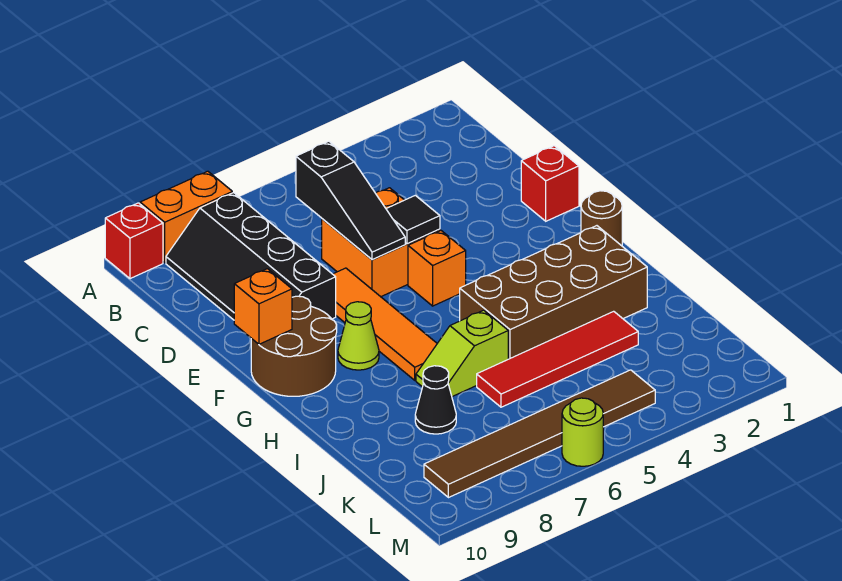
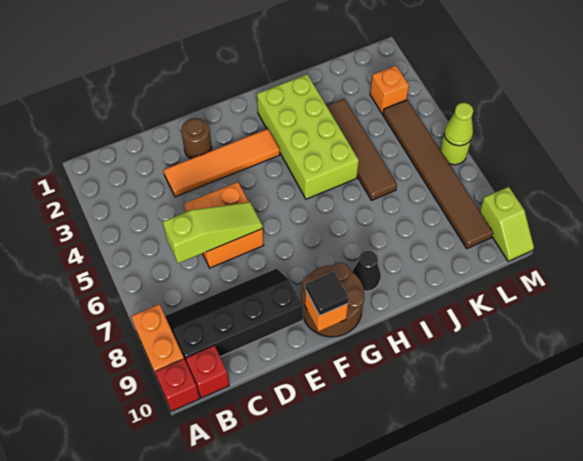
black 2x4 slope [166,193,336,320] -> black 2x4 slope turned to [165,268,303,364]
black 1x3 slope [296,141,405,260] -> lime 1x3 slope [163,202,263,263]
red 1x1 brick [521,146,579,221] -> red 1x1 brick moved to [186,346,229,398]
black 1x1 tile [386,195,440,244] -> black 1x1 tile moved to [306,272,349,315]
orange 1x4 tile [333,268,437,380] -> orange 1x4 tile moved to [164,129,280,197]
orange 1x1 brick [408,231,466,306] -> orange 1x1 brick moved to [370,66,409,114]
brown 1x1 round brick [581,191,622,246] -> brown 1x1 round brick moved to [181,118,212,159]
lime 1x1 cone [338,302,379,370] -> lime 1x1 cone moved to [444,103,473,146]
brown 2x4 brick [460,226,647,359] -> lime 2x4 brick [257,74,359,199]
lime 1x2 slope [416,310,508,397] -> lime 1x2 slope moved to [480,187,534,261]
red 1x4 tile [477,311,638,407] -> brown 1x4 tile [327,99,397,200]
black 1x1 cone [415,366,456,434] -> black 1x1 cone moved to [352,250,381,291]

